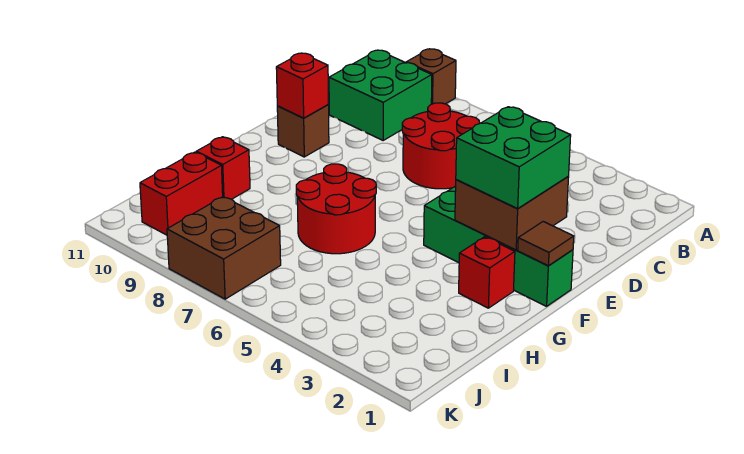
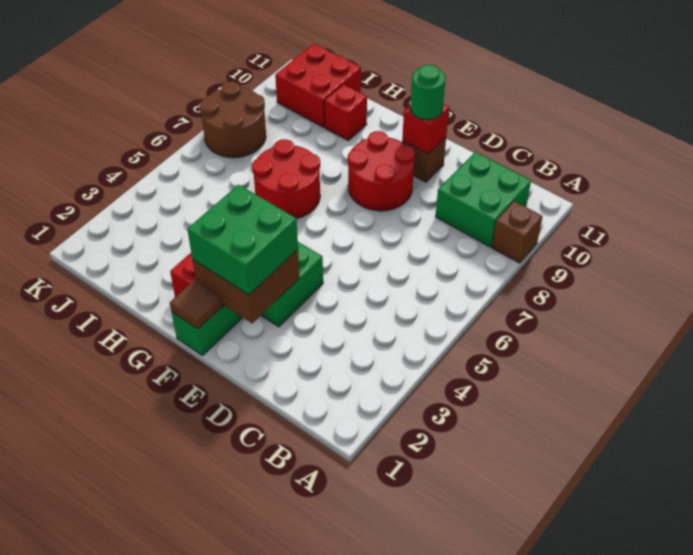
red 2x2 round brick [402,103,480,189] -> red 2x2 round brick moved to [348,131,415,211]
none -> green 1x1 round brick [410,65,446,120]
red 1x2 brick [140,152,223,235] -> red 2x2 brick [275,44,361,127]
brown 2x2 brick [167,197,281,299] -> brown 2x2 round brick [200,81,266,158]

